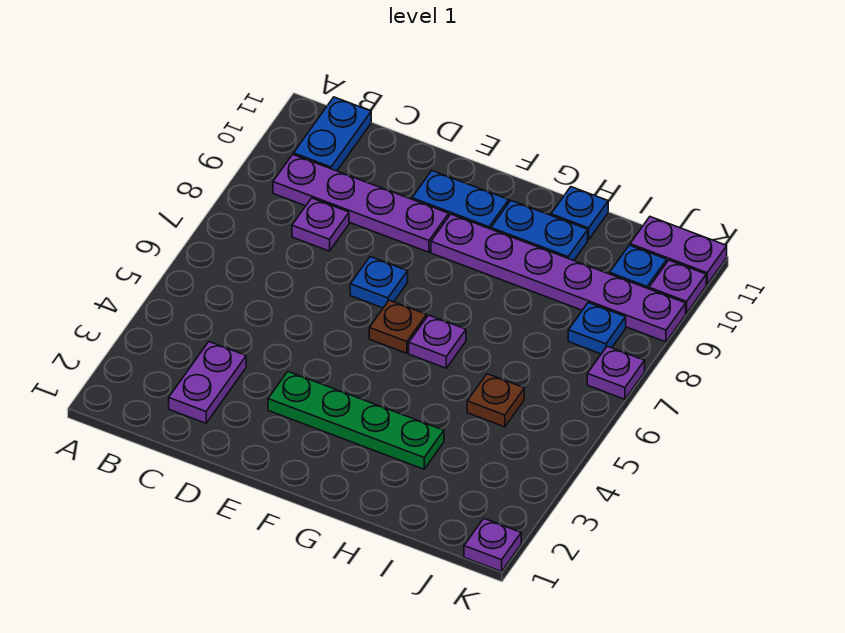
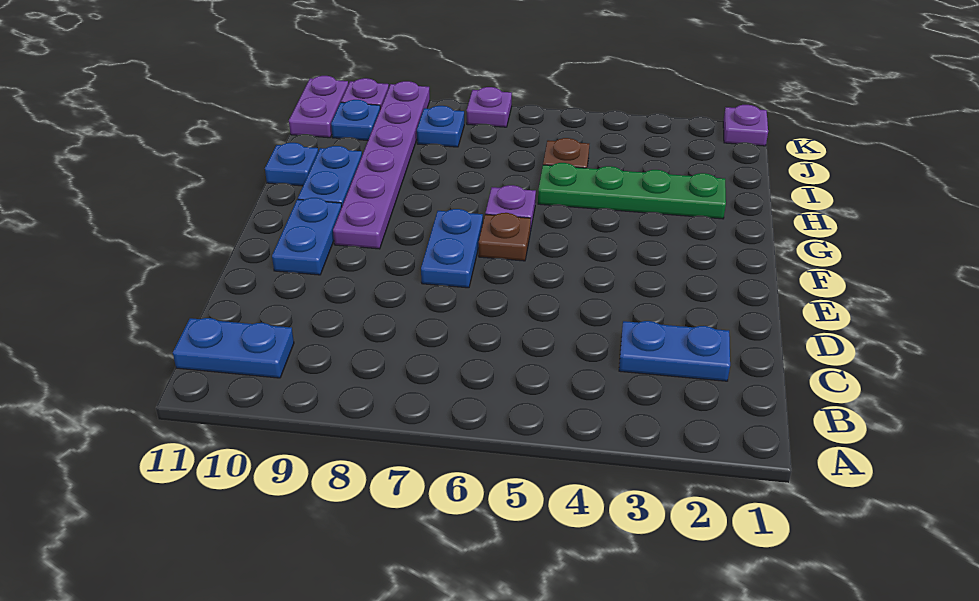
purple 1x4 plate [273,155,449,252] -> none
purple 1x2 plate [169,342,246,423] -> blue 1x2 plate [619,321,730,381]
purple 1x1 plate [292,198,349,251] -> none
green 1x4 plate [268,372,444,469] -> green 1x4 plate turned to [538,163,726,219]
blue 1x1 plate [350,257,408,308] -> blue 1x2 plate [421,209,483,288]

